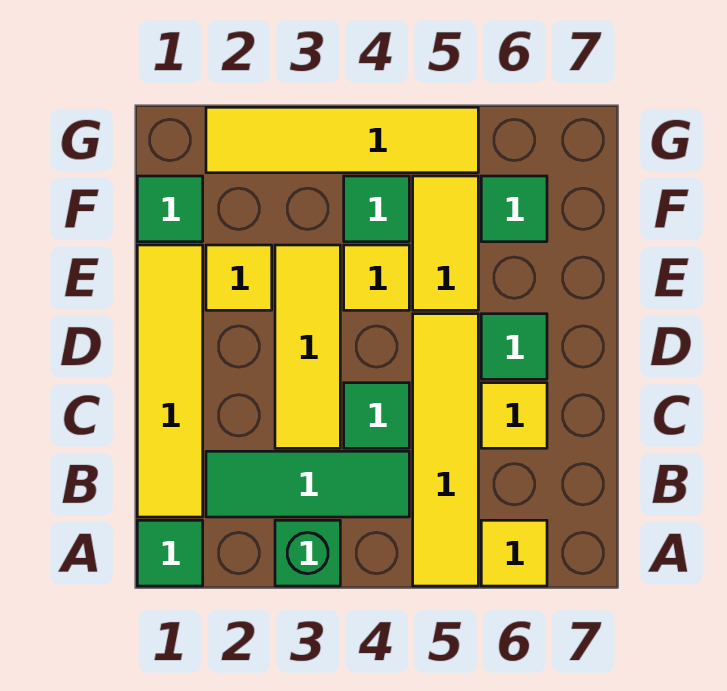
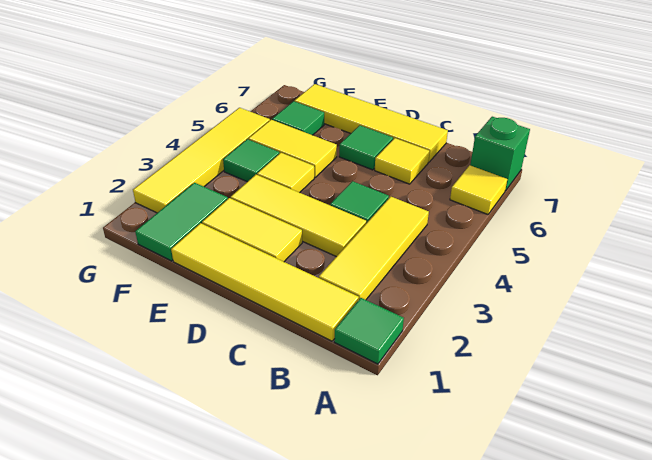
green 1x1 brick [275,520,340,586] -> green 1x1 brick moved to [470,117,530,191]
yellow 1x4 tile [413,314,478,586] -> yellow 1x4 tile moved to [295,84,448,162]
green 1x3 tile [206,451,409,517] -> yellow 1x3 tile [319,197,429,300]
yellow 1x1 tile [206,245,272,310] -> yellow 1x2 tile [202,198,302,262]
green 1x1 tile [137,176,203,242] -> green 1x2 tile [135,183,228,261]

